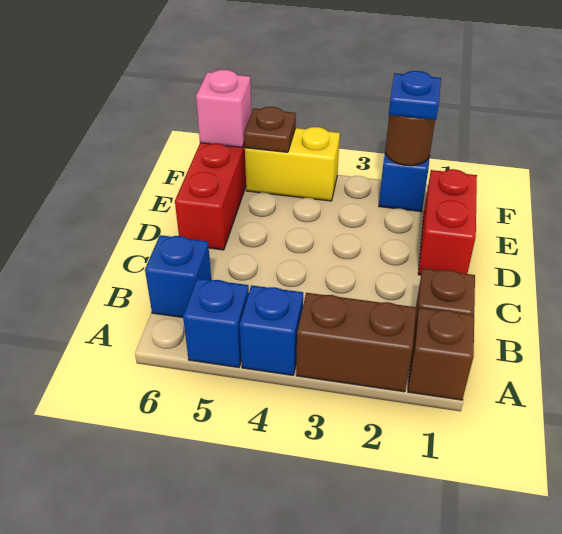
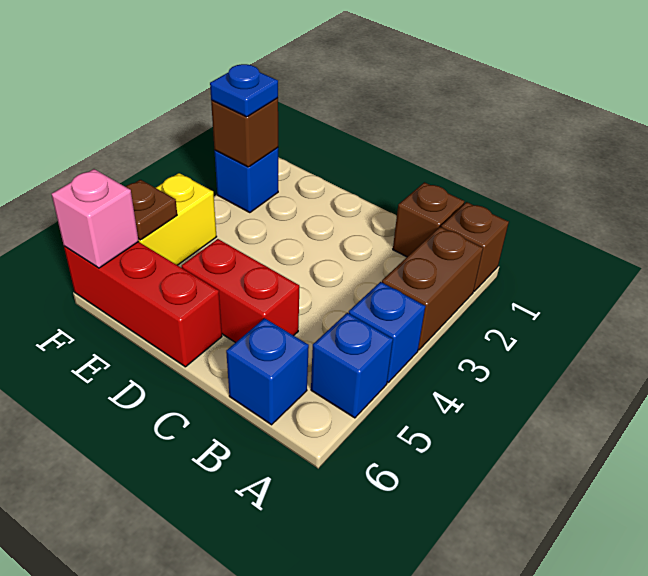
red 1x2 brick [418,169,477,275] -> red 1x2 brick moved to [182,239,299,343]
brown 1x1 round brick [385,115,435,166] -> brown 1x1 brick [211,98,278,167]

